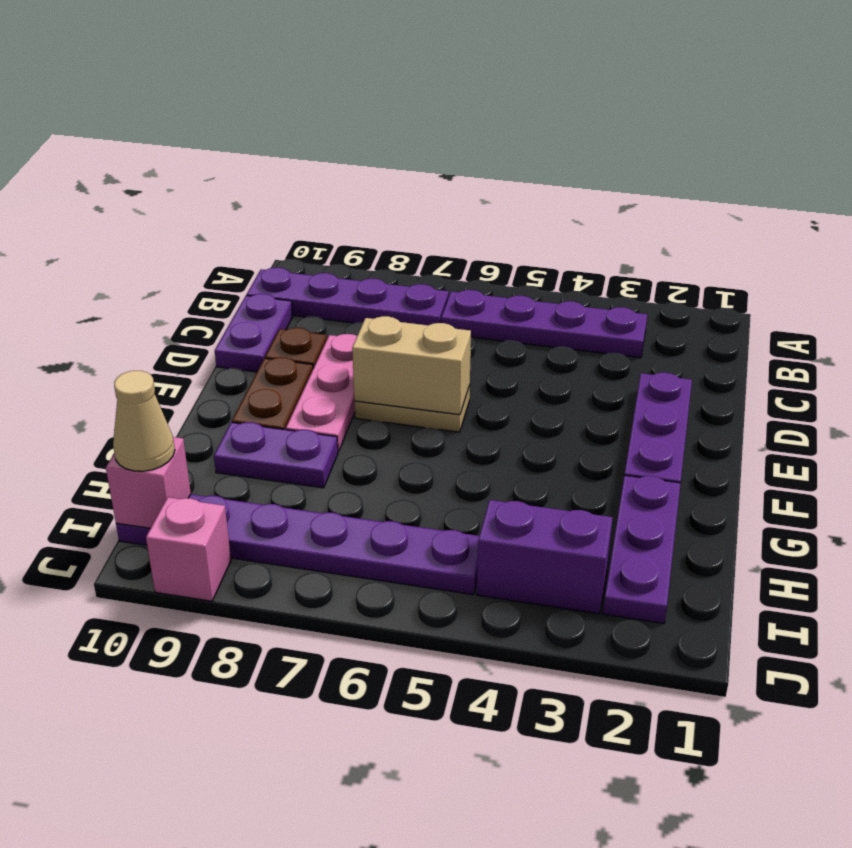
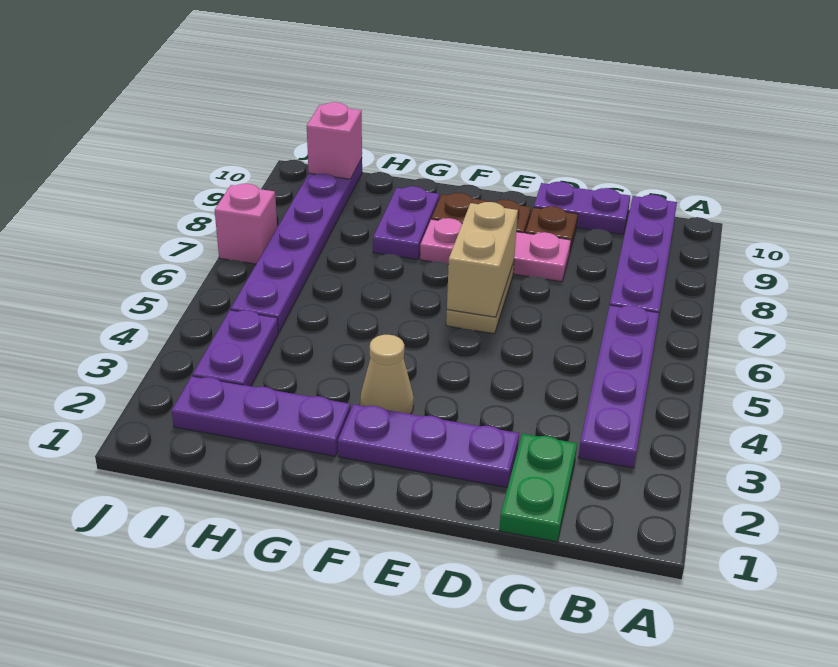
none -> green 1x2 plate [499,434,577,542]
purple 1x2 brick [477,500,613,614] -> purple 1x2 plate [193,310,278,386]
tan 1x1 cone [113,371,175,471] -> tan 1x1 cone moved to [360,335,414,414]
pink 1x1 brick [146,497,231,601] -> pink 1x1 brick moved to [215,184,277,264]

